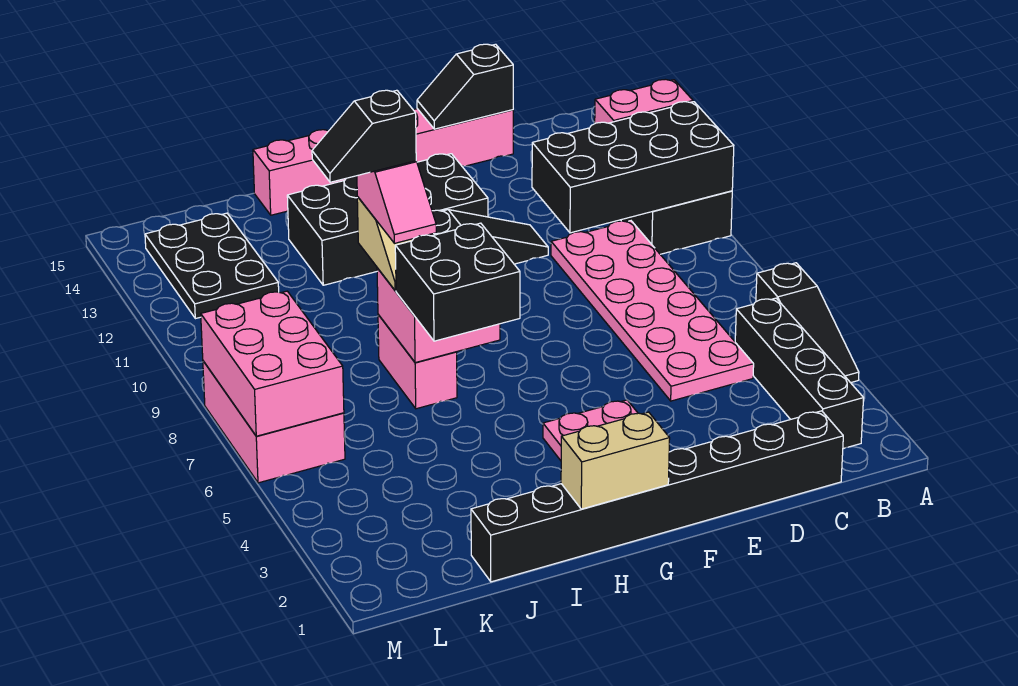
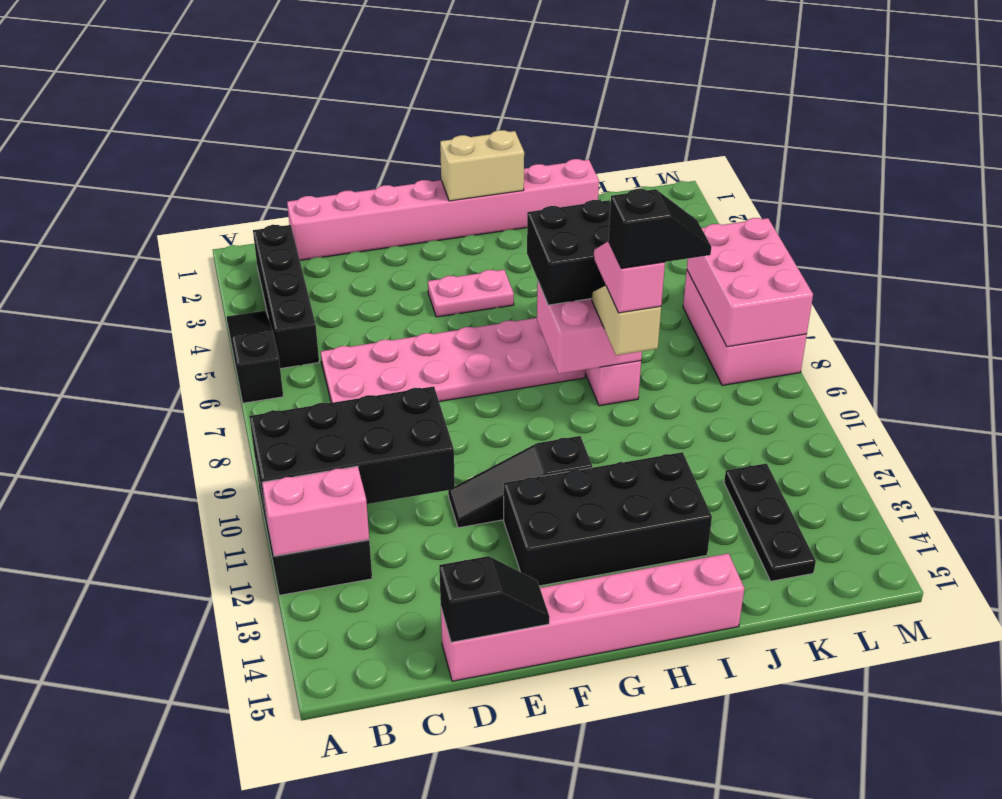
black 1x8 brick [471,411,843,582] -> pink 1x8 brick [287,159,599,260]
pink 2x6 plate [551,221,754,401] -> pink 2x6 plate turned to [321,318,586,403]
black 2x3 plate [145,213,279,319] -> black 1x3 plate [724,463,816,581]

